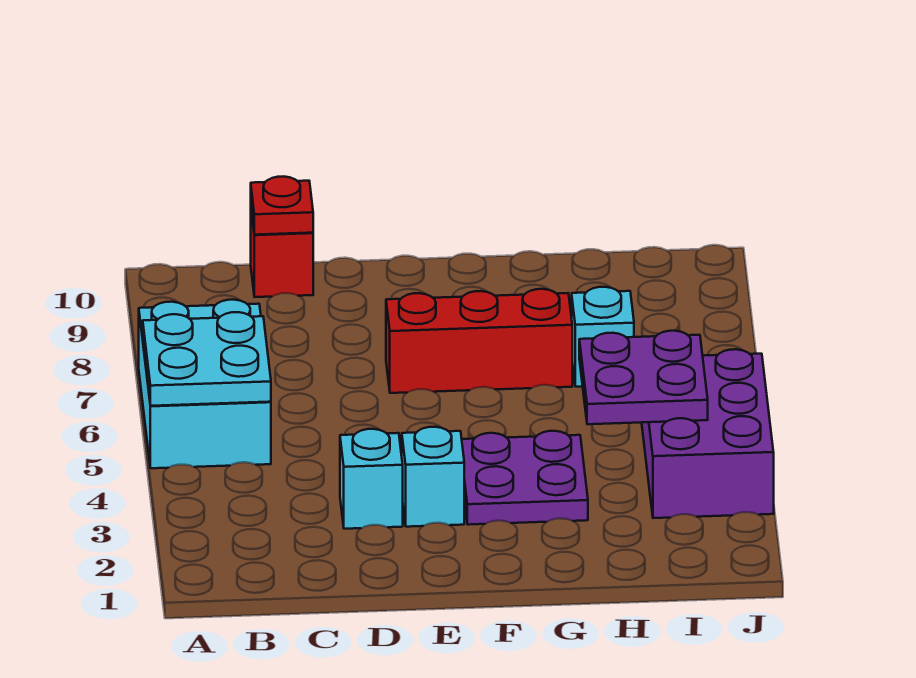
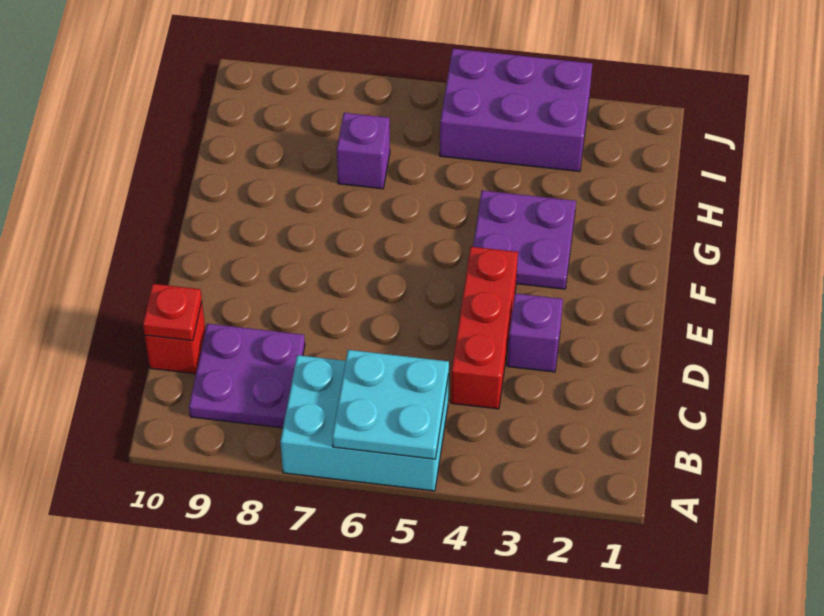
cyan 1x1 brick [340,429,403,529] -> purple 1x1 brick [507,294,563,372]
cyan 1x1 brick [402,427,464,527] -> none
red 1x3 brick [386,289,572,393] -> red 1x3 brick moved to [451,247,518,409]
purple 2x2 plate [579,331,708,424] -> purple 2x2 plate moved to [189,324,305,428]
cyan 1x1 brick [572,287,634,387] -> purple 1x1 brick [337,113,390,189]

